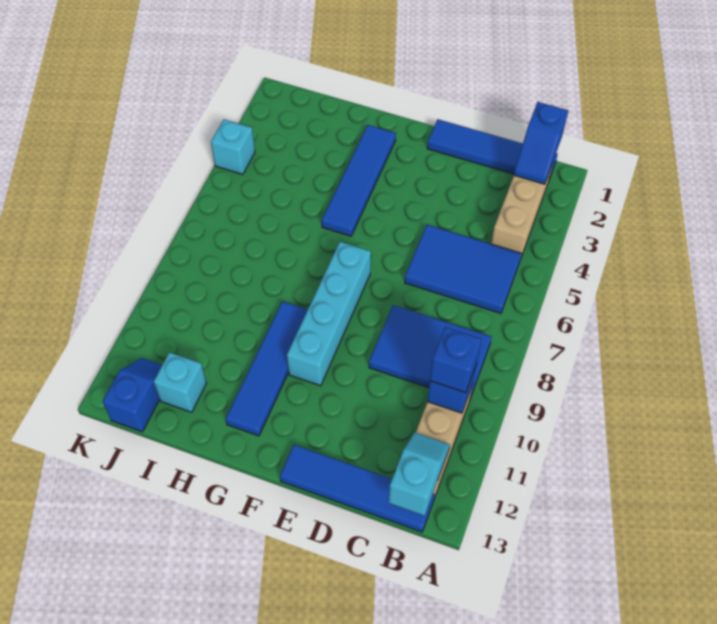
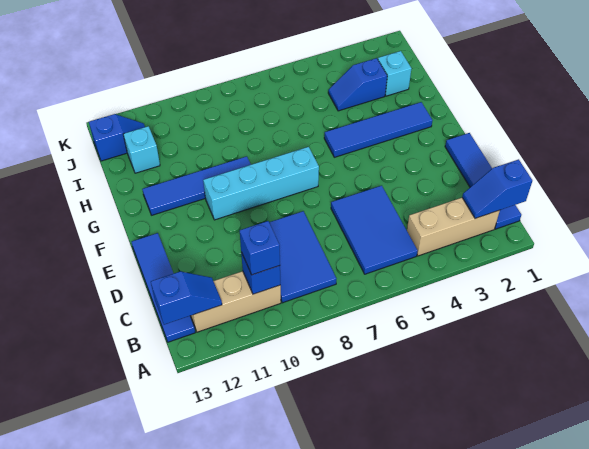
cyan 1x2 slope [389,433,450,516] -> blue 1x2 slope [151,272,222,325]
none -> blue 1x2 slope [328,58,387,111]
cyan 1x1 brick [211,119,255,174] -> cyan 1x1 brick moved to [378,51,412,96]

